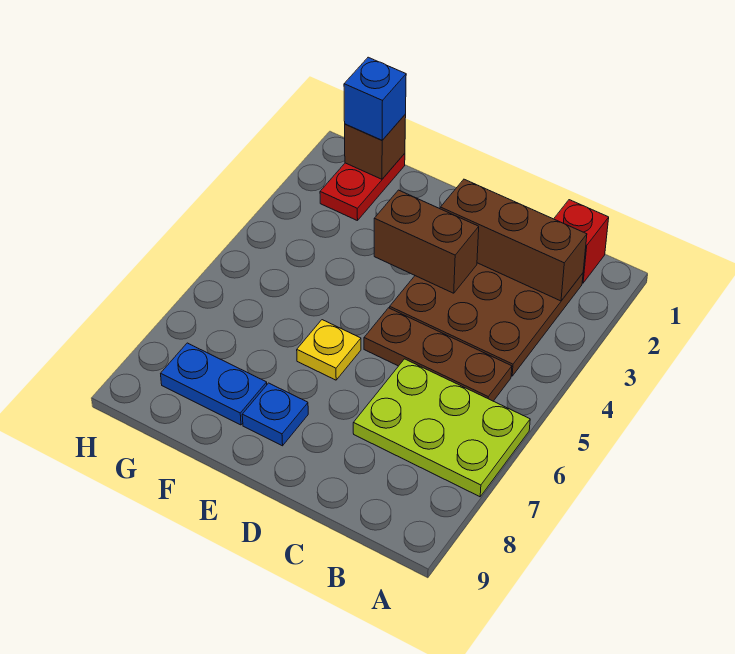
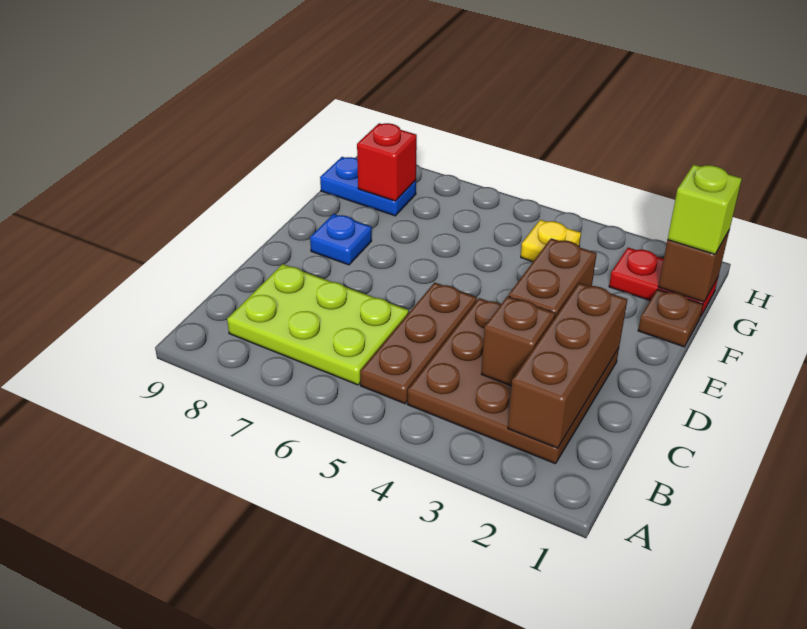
lime 2x3 plate [353,359,530,497] -> lime 2x3 plate turned to [227,264,409,385]
red 1x1 brick [554,200,609,283] -> red 1x1 brick moved to [357,123,417,201]
none -> brown 1x1 brick [481,296,555,386]
yellow 1x1 plate [297,320,361,380] -> yellow 1x1 plate moved to [521,220,581,262]
none -> brown 1x1 plate [638,289,703,347]
blue 1x2 plate [161,343,267,425] -> blue 1x2 plate turned to [320,157,416,216]
blue 1x1 brick [344,57,406,140] -> lime 1x1 brick [668,165,742,254]

